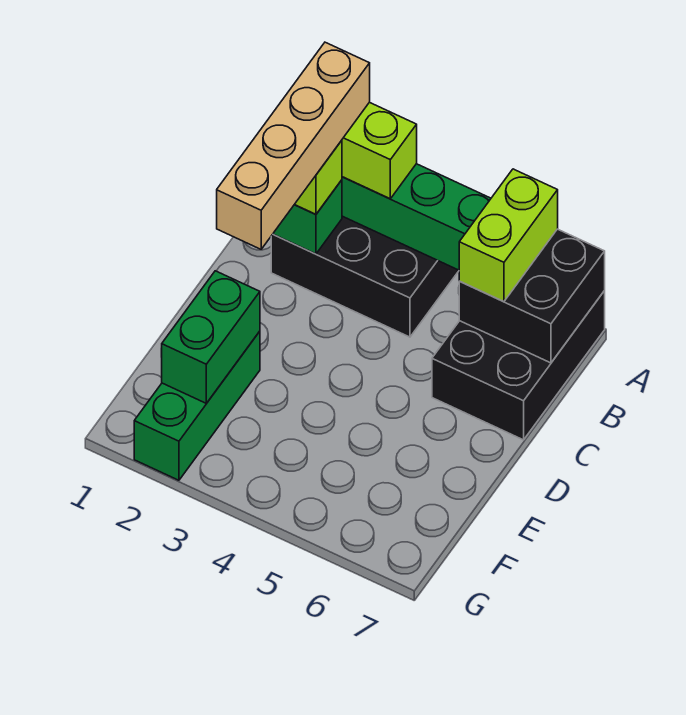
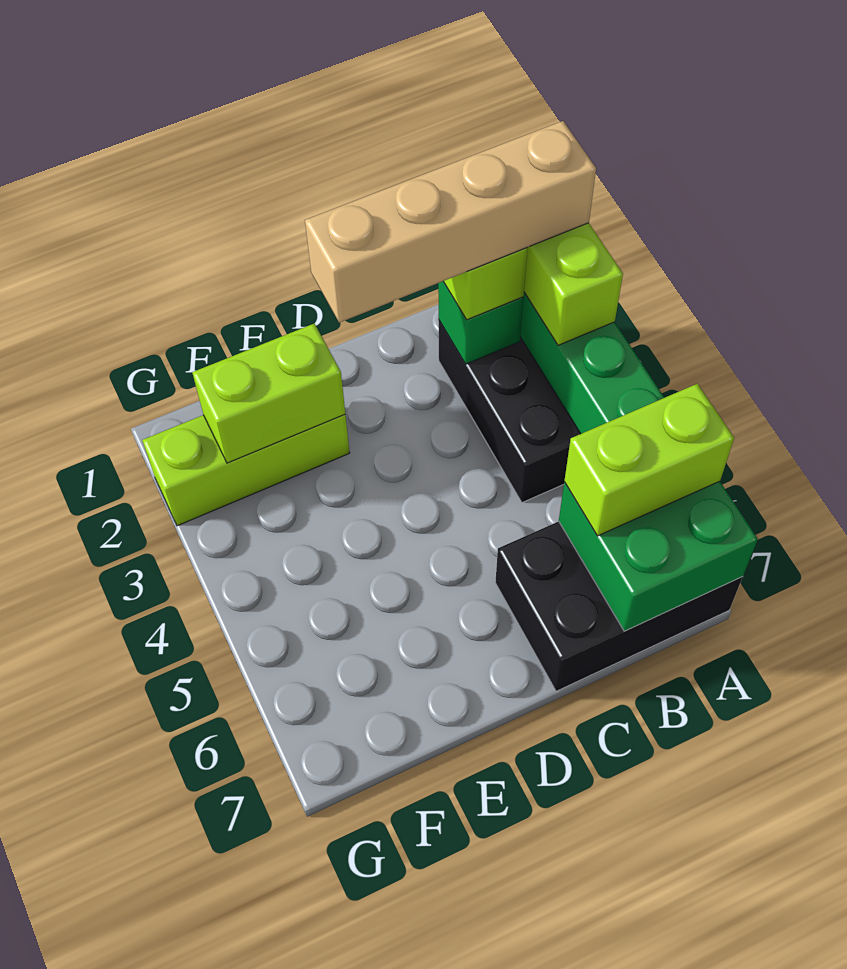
black 2x2 brick [459,229,605,363] -> green 2x2 brick [559,481,758,631]
green 1x3 brick [134,331,260,480] -> lime 1x3 brick [142,415,350,526]
green 1x2 brick [161,271,260,403] -> lime 1x2 brick [192,324,345,463]

